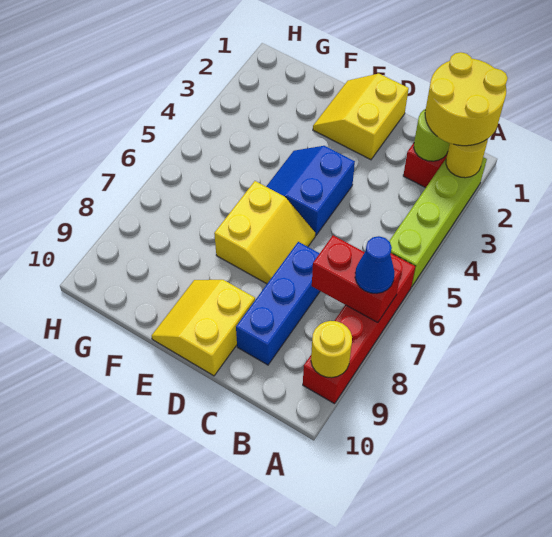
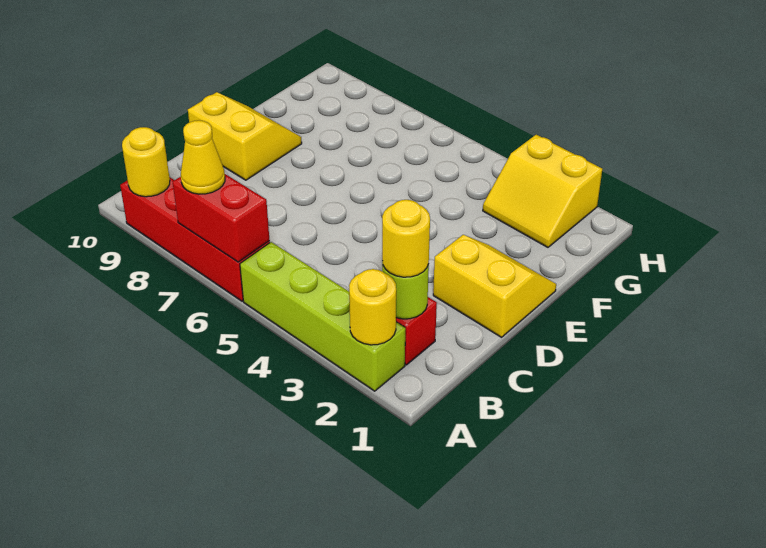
yellow 2x2 round brick [425,52,508,146] -> yellow 1x1 round brick [382,200,430,277]
red 1x2 brick [312,235,401,323] -> red 1x2 brick turned to [173,174,269,262]
blue 1x1 cone [355,236,395,294] -> yellow 1x1 cone [181,120,225,194]
blue 1x3 brick [236,242,320,365] -> none
blue 2x2 slope [266,146,355,235] -> none
yellow 2x2 slope [214,181,315,284] -> yellow 2x2 slope moved to [483,135,602,247]

